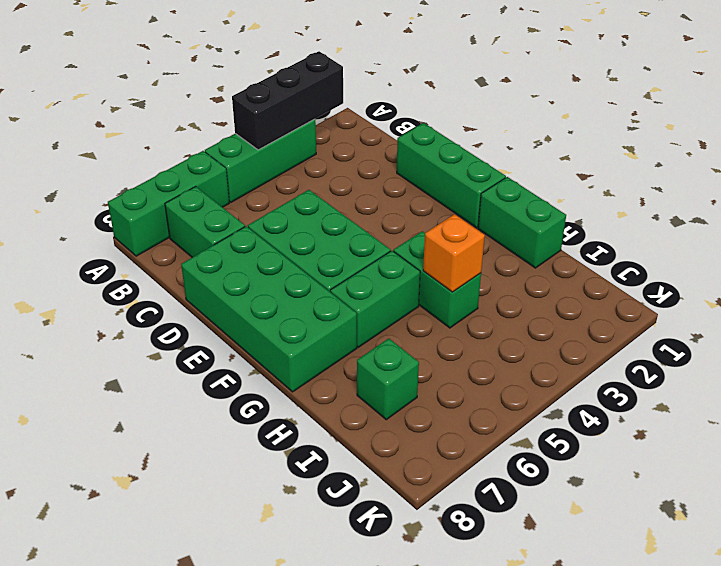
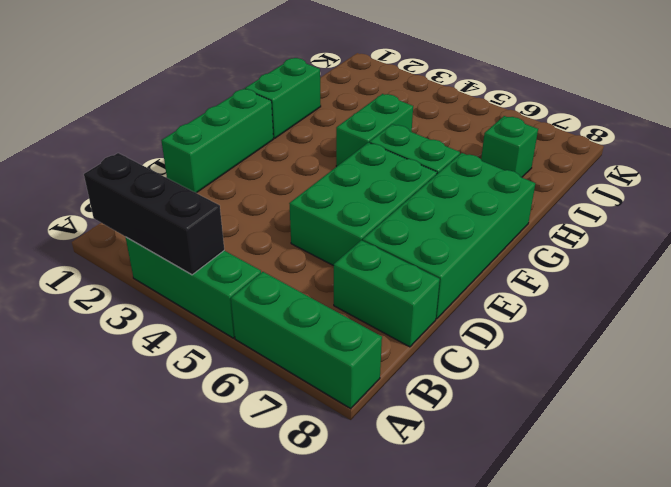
green 1x2 brick [165,186,245,257] -> green 1x2 brick turned to [334,240,440,347]
orange 1x1 brick [423,214,485,292] -> none

